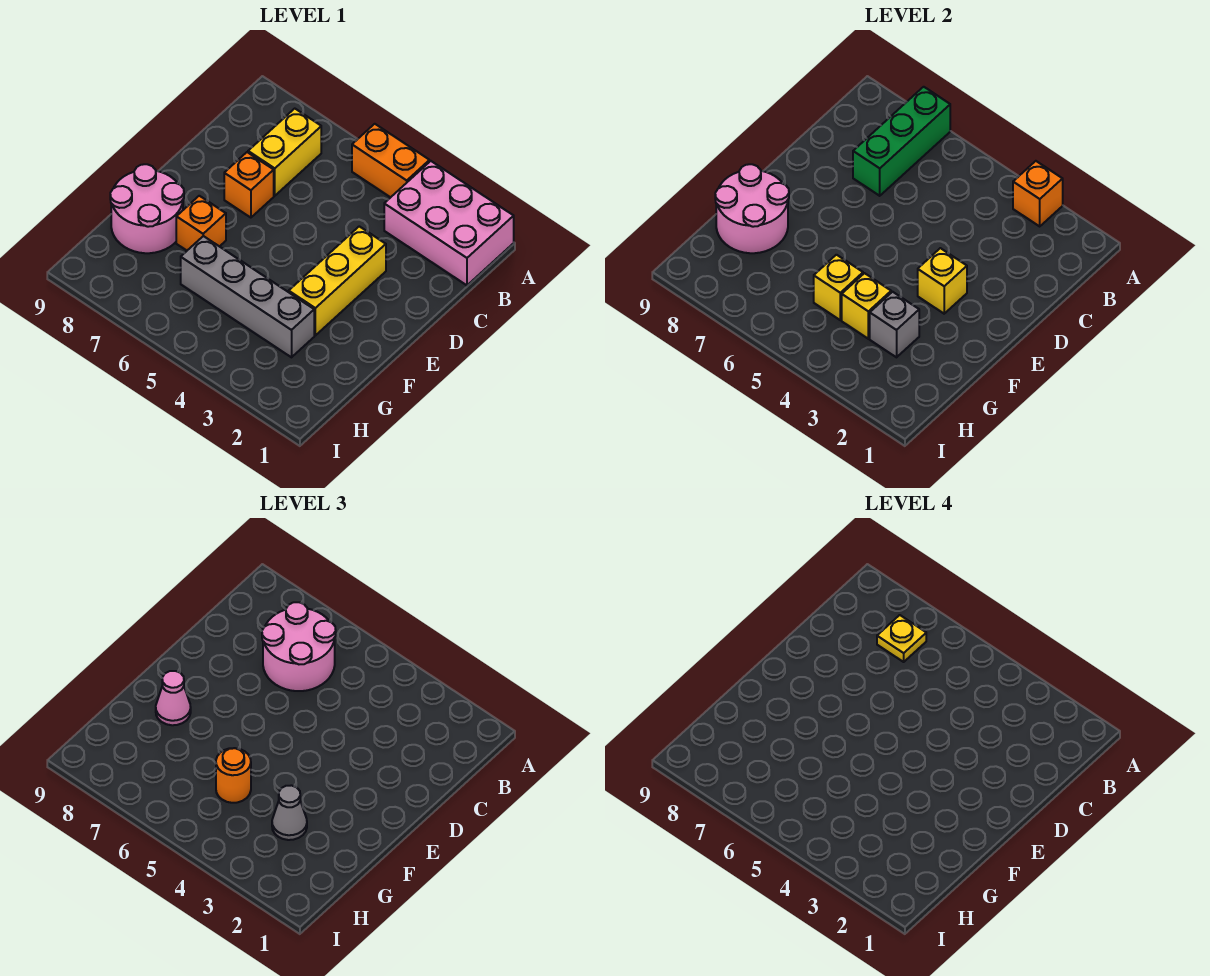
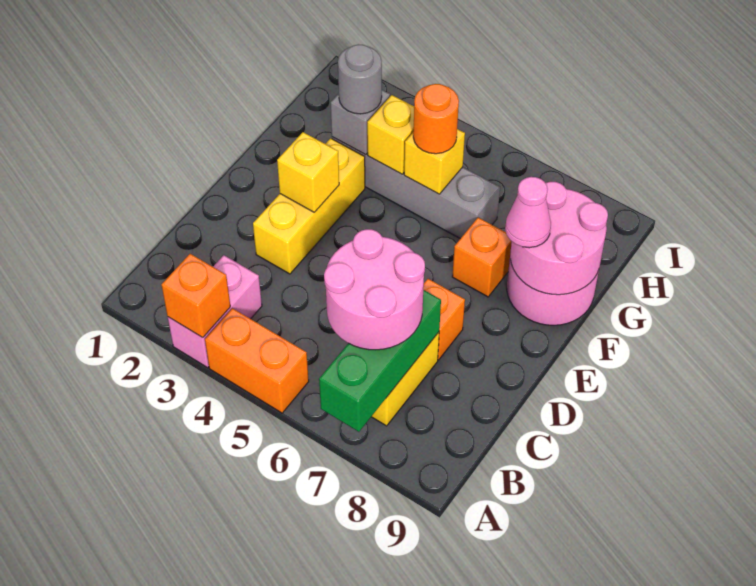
pink 2x3 brick [384,161,514,285] -> pink 1x2 brick [168,255,262,367]
yellow 1x1 plate [877,615,926,662] -> none
grey 1x1 cone [272,785,307,840] -> grey 1x1 round brick [338,45,382,114]

